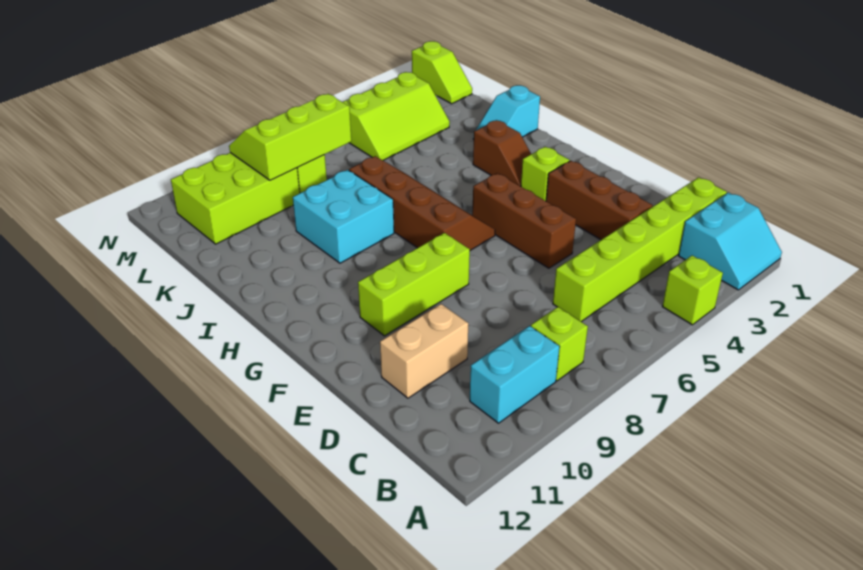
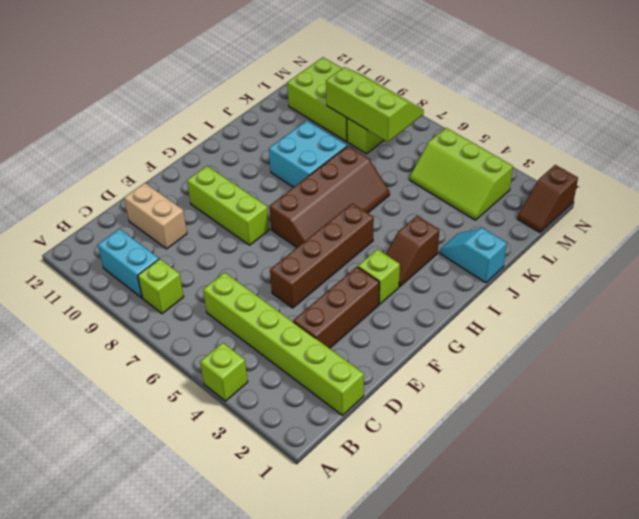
cyan 2x2 slope [679,192,782,290] -> none
brown 1x3 brick [472,173,576,268] -> brown 1x4 brick [270,203,374,308]
lime 1x2 slope [412,41,472,104] -> brown 1x2 slope [518,165,578,232]

